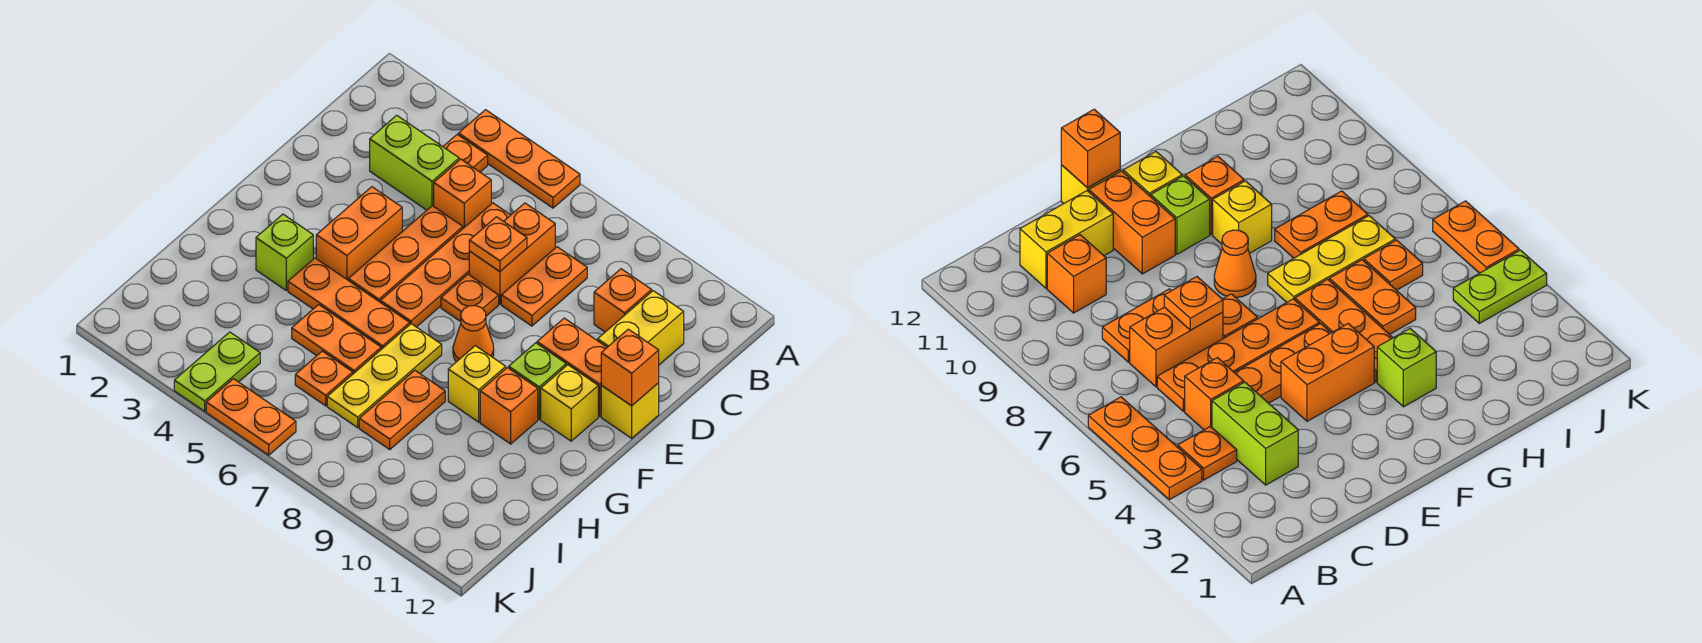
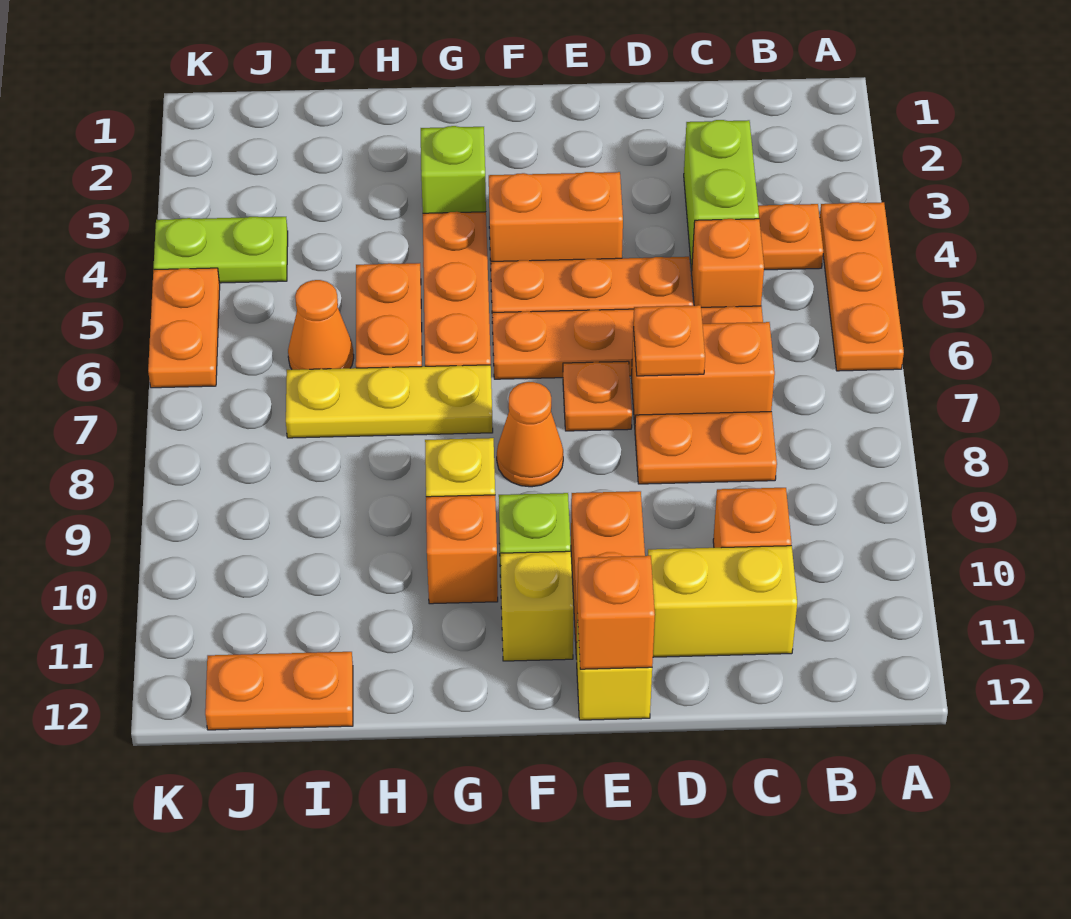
orange 1x2 plate [359,370,445,449] -> orange 1x2 plate moved to [205,652,353,730]
orange 1x1 plate [295,351,353,406] -> orange 1x1 cone [288,280,354,370]

